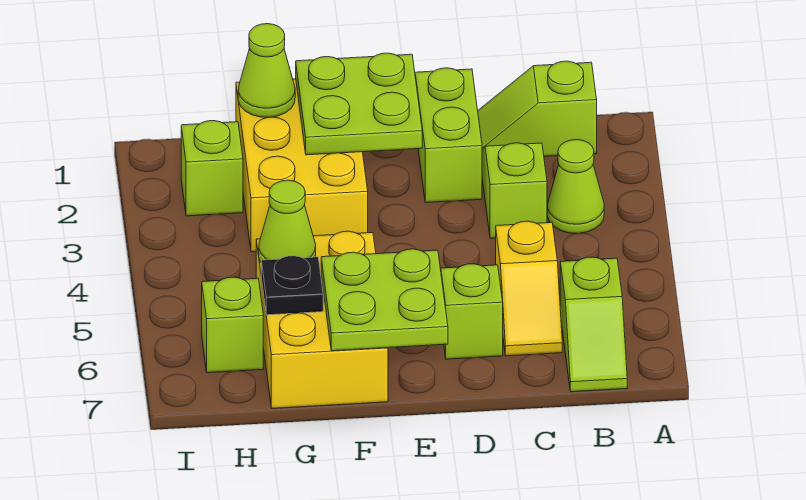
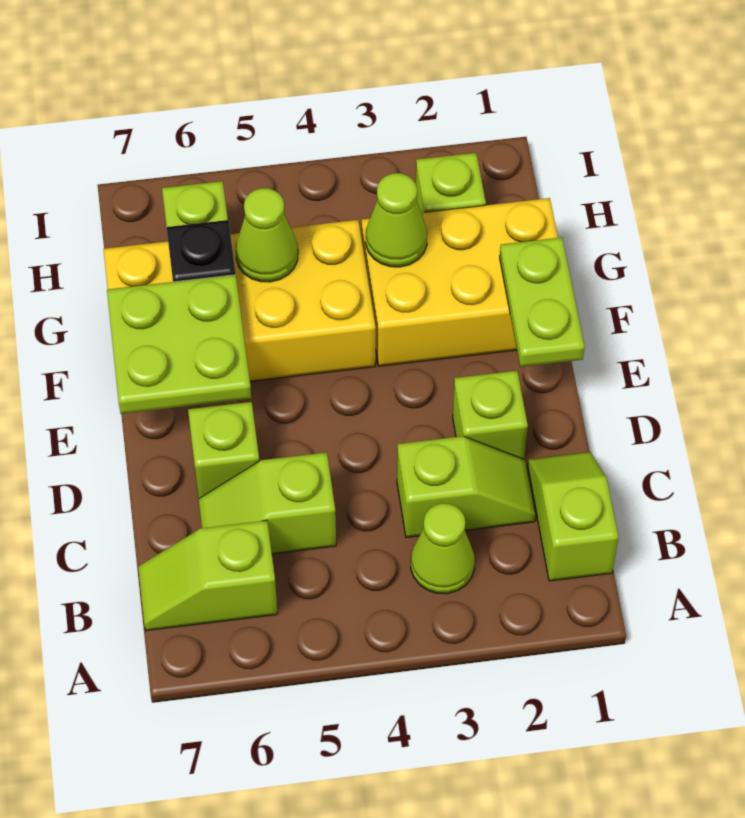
yellow 1x2 slope [496,221,562,356] -> lime 1x2 slope [199,452,336,554]
lime 1x2 brick [415,68,482,203] -> lime 1x1 brick [453,371,528,459]
lime 2x2 plate [296,53,422,155] -> lime 1x2 plate [500,237,585,367]
yellow 2x3 brick [256,231,388,408] -> yellow 2x4 brick [103,220,376,381]
lime 1x1 cone [238,24,295,117] -> lime 1x1 cone moved to [366,173,427,267]

